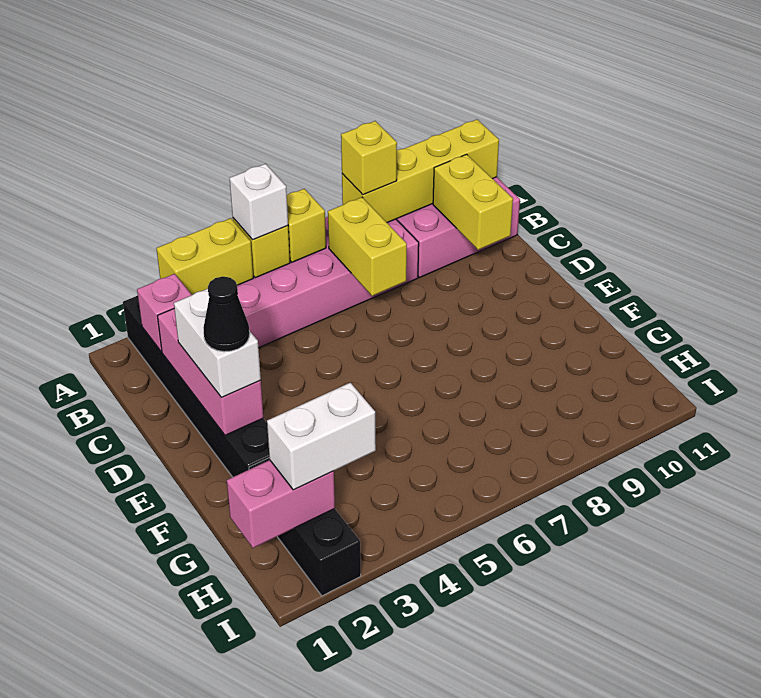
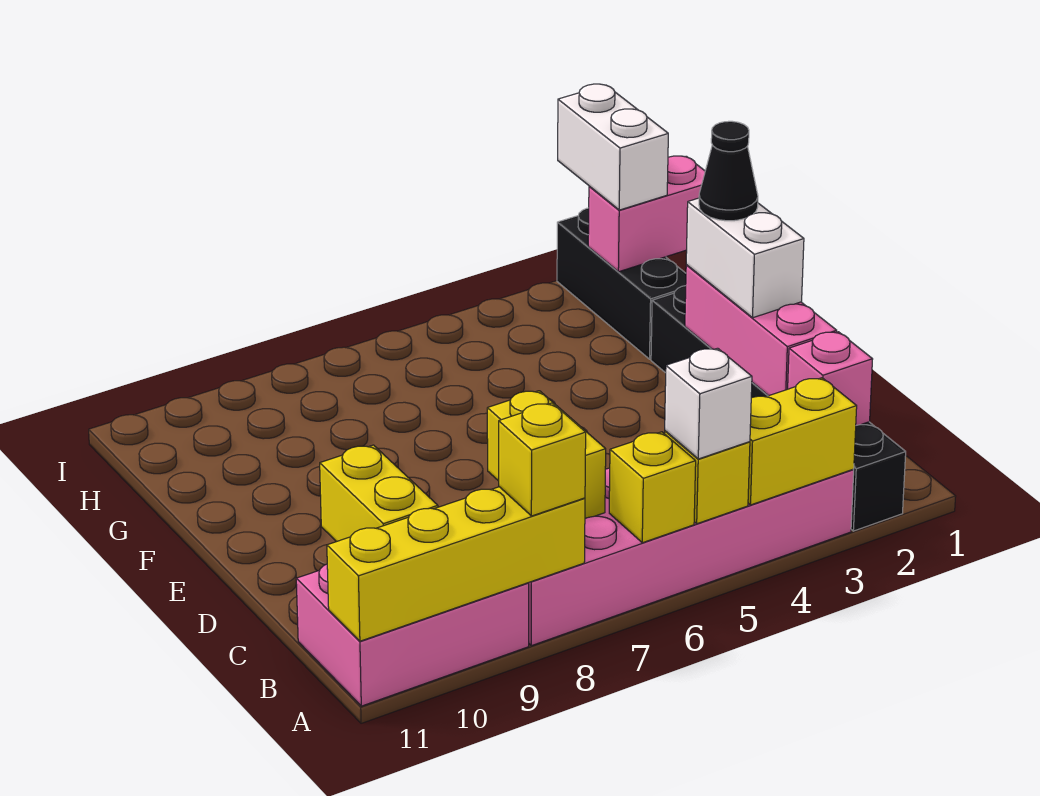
white 1x2 brick [267,383,376,490] -> white 1x2 brick turned to [558,84,668,210]

